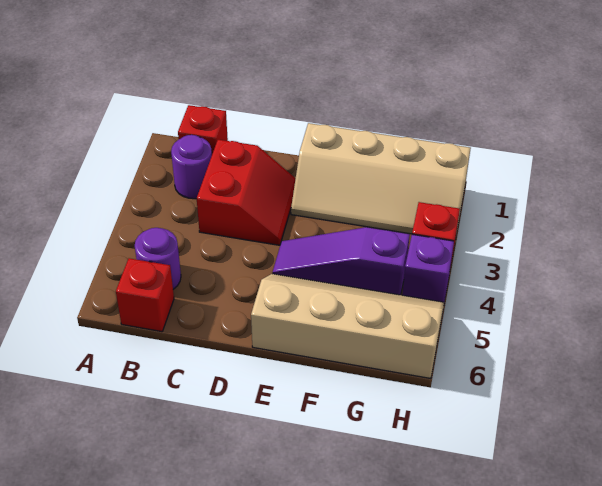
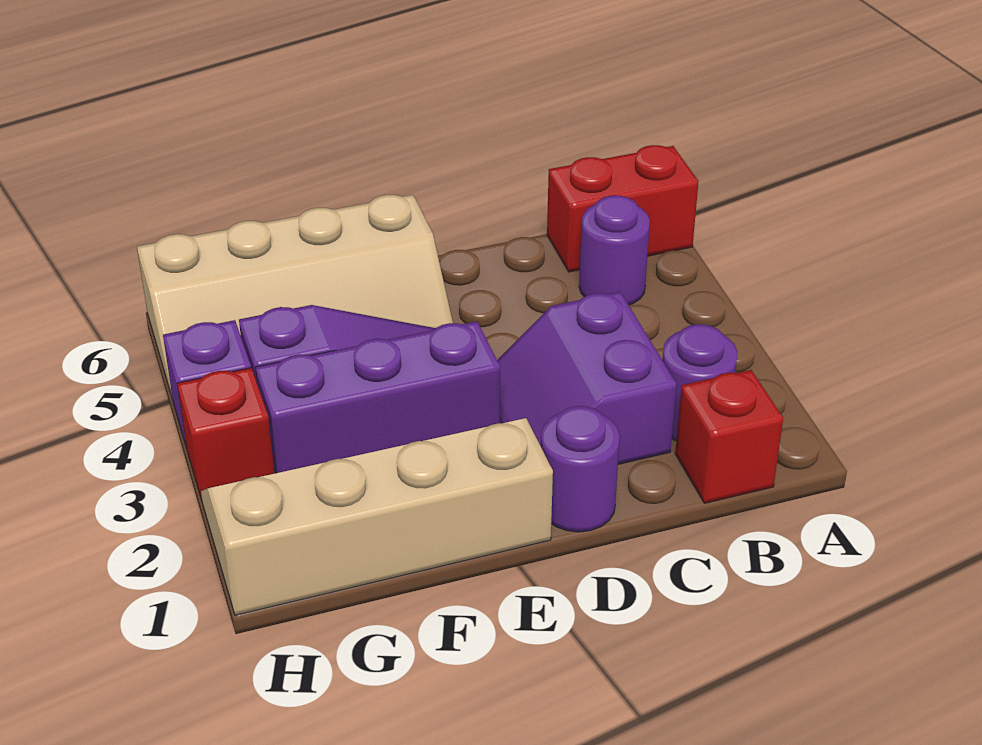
red 1x1 brick [116,258,174,332] -> red 1x2 brick [547,145,699,272]
red 2x2 slope [197,140,296,245] -> purple 2x2 slope [497,292,677,464]
none -> purple 1x1 round brick [541,406,620,532]
none -> purple 1x3 brick [255,321,500,473]

